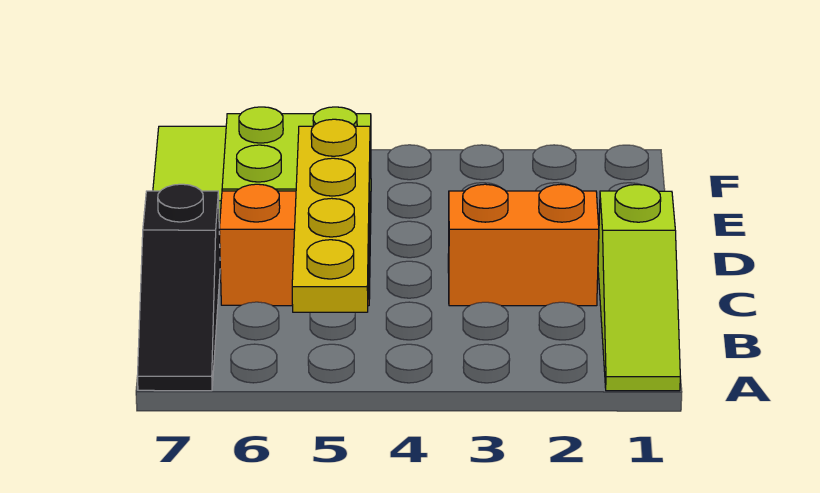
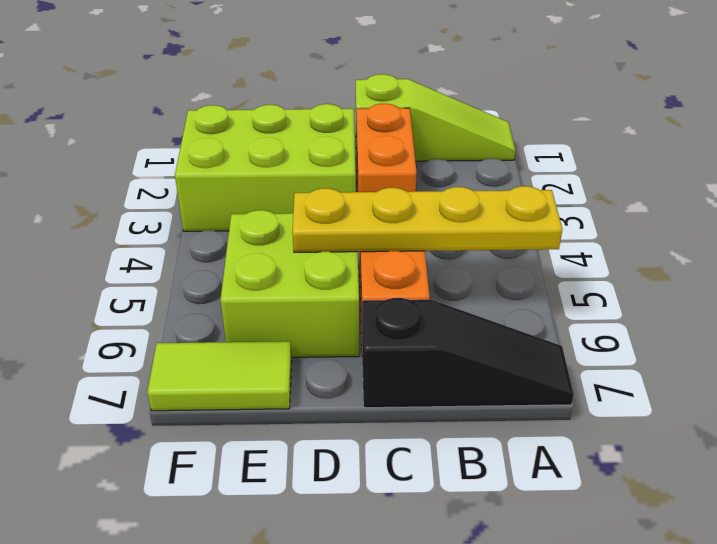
none -> lime 2x3 brick [175,104,356,231]

